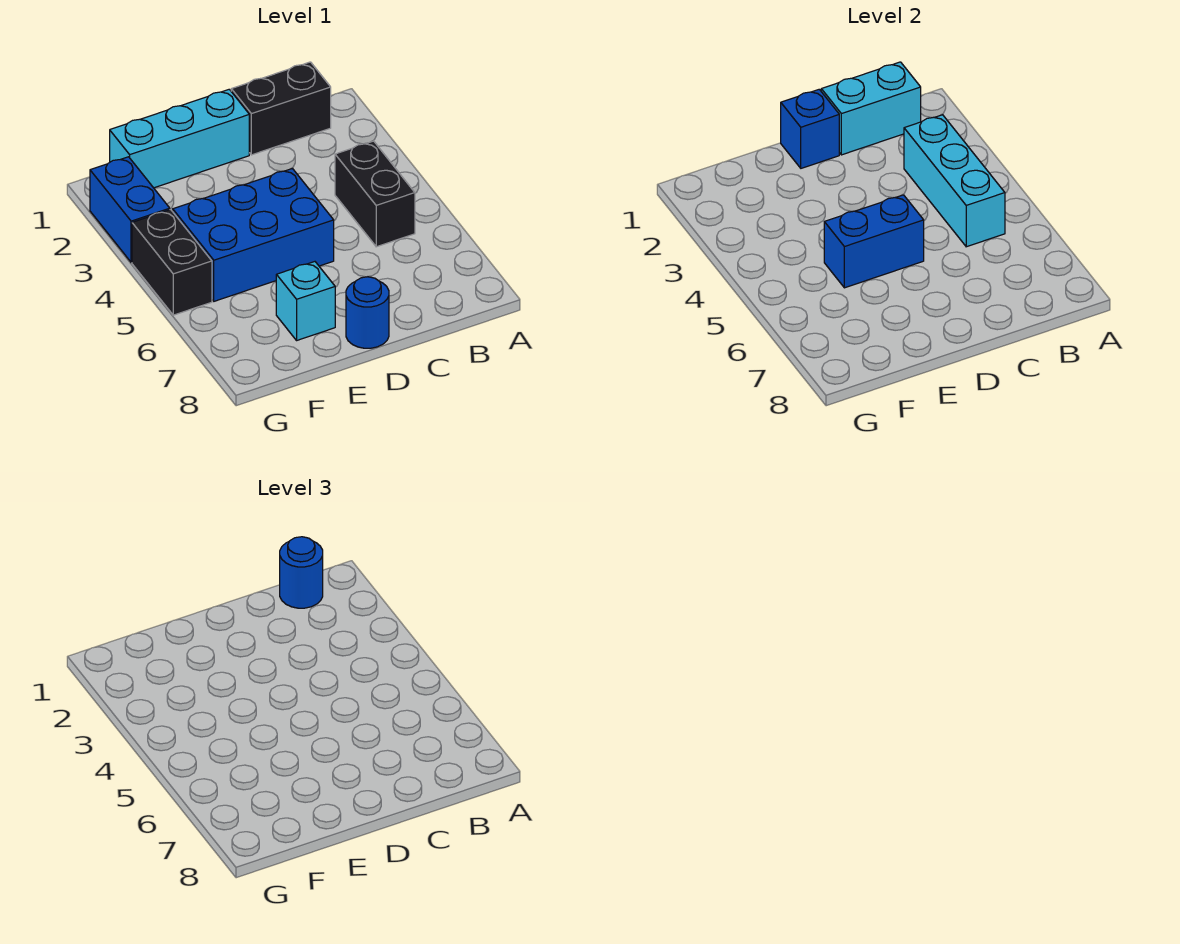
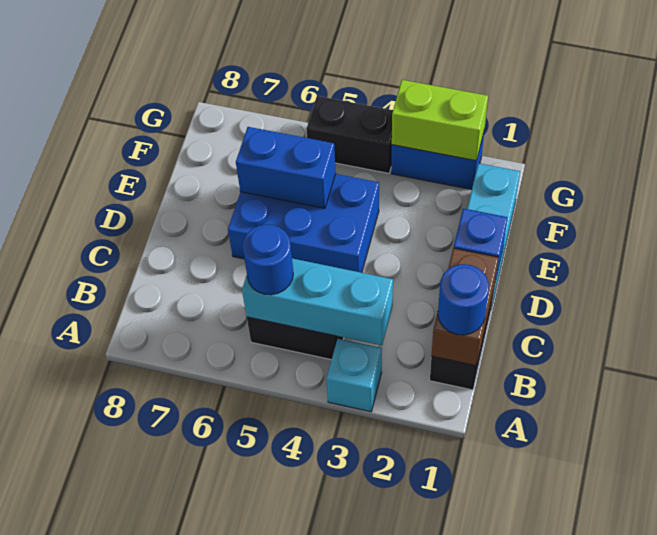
cyan 1x2 brick [821,62,921,155] -> brown 1x2 brick [431,248,499,366]
blue 2x3 brick [173,169,334,301] -> blue 2x3 brick turned to [228,174,379,273]
blue 1x2 brick [824,195,924,288] -> blue 1x2 brick turned to [236,127,336,208]
blue 1x1 round brick [346,277,389,348] -> blue 1x1 round brick moved to [243,225,293,295]
cyan 1x1 brick [276,262,335,340] -> cyan 1x1 brick moved to [326,339,382,412]
none -> lime 1x2 brick [392,80,488,161]

